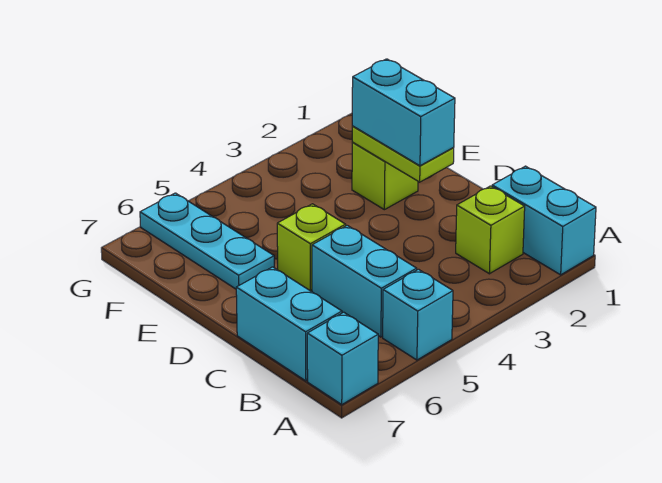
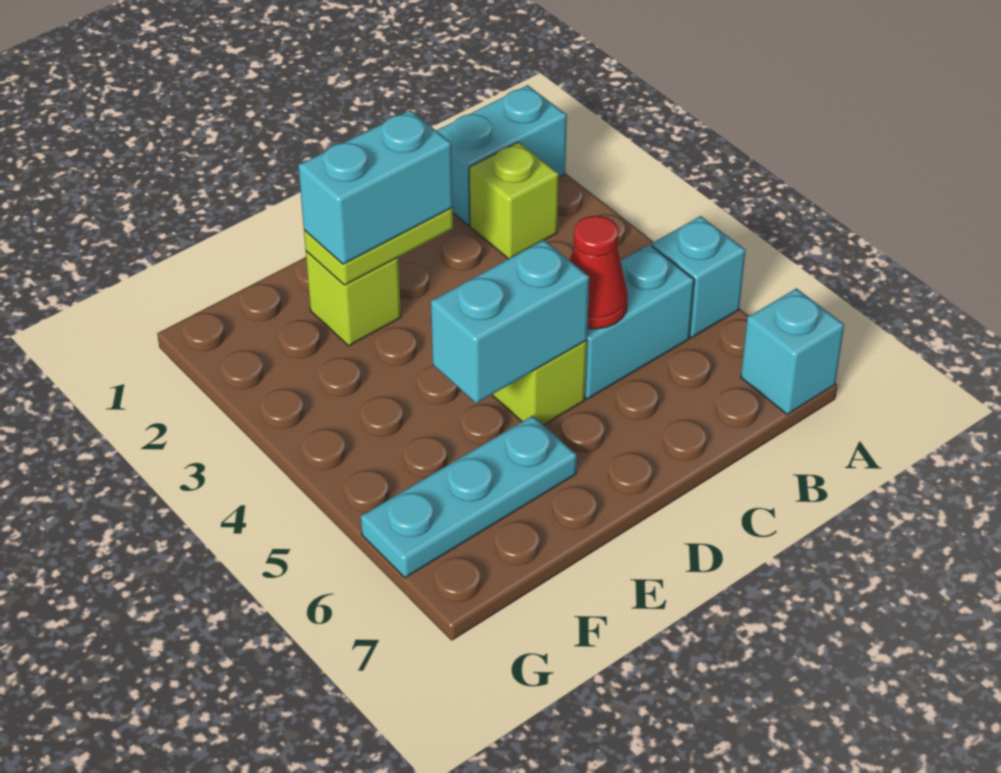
cyan 1x2 brick [236,267,342,381] -> cyan 1x2 brick moved to [431,240,589,403]
none -> red 1x1 cone [570,216,628,329]

